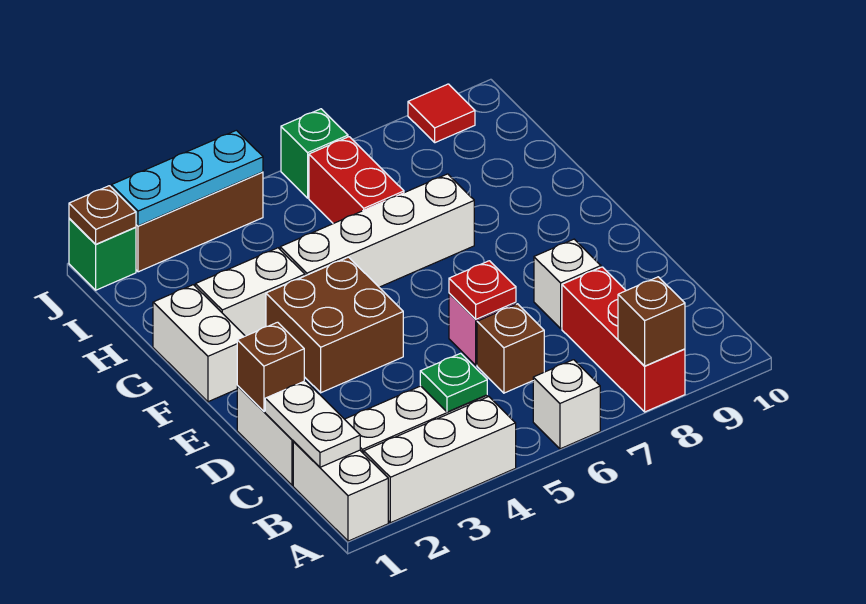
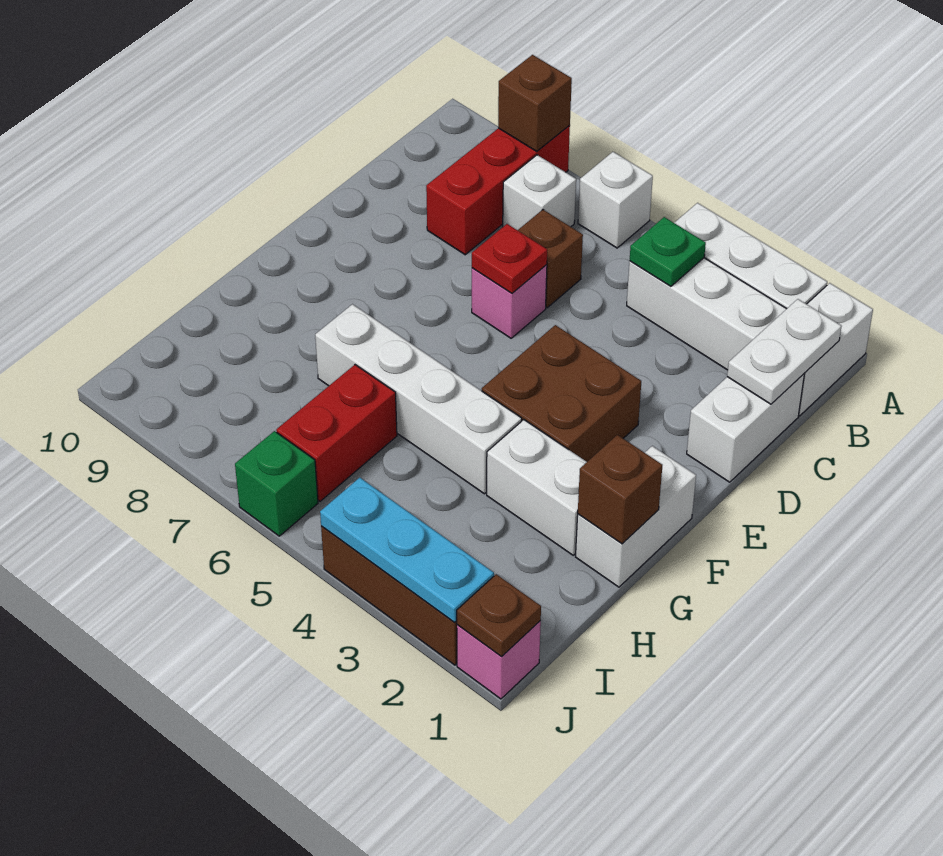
brown 1x1 brick [237,322,304,412] -> brown 1x1 brick moved to [578,435,662,544]
white 1x1 brick [534,239,601,328] -> white 1x1 brick moved to [503,155,576,230]
green 1x1 brick [69,218,136,290] -> pink 1x1 brick [457,621,541,699]
red 1x1 tile [408,84,475,143] -> none

